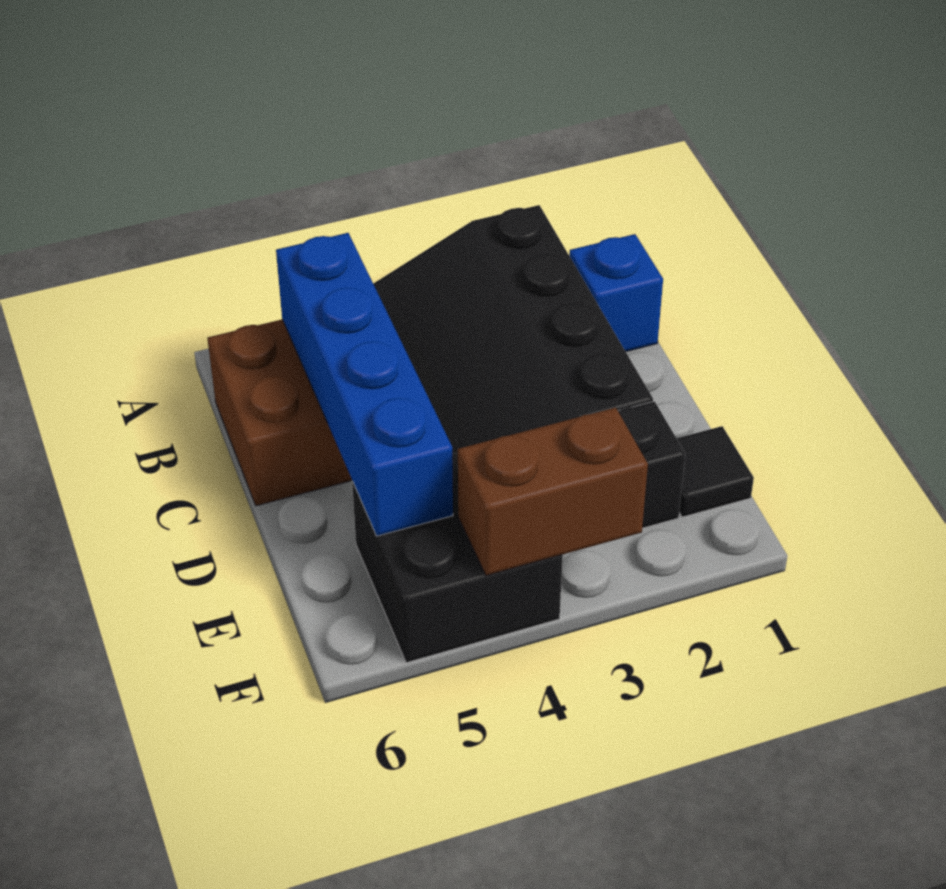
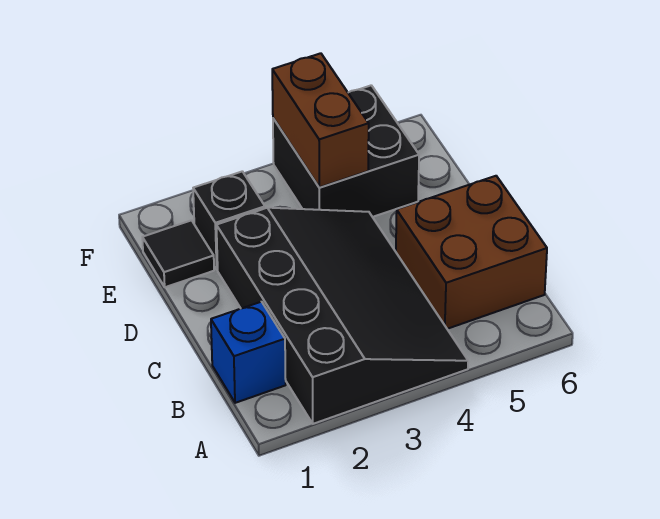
blue 1x4 brick [276,233,453,536] -> none
brown 1x2 brick [458,407,648,576] -> brown 1x2 brick turned to [272,53,369,187]

